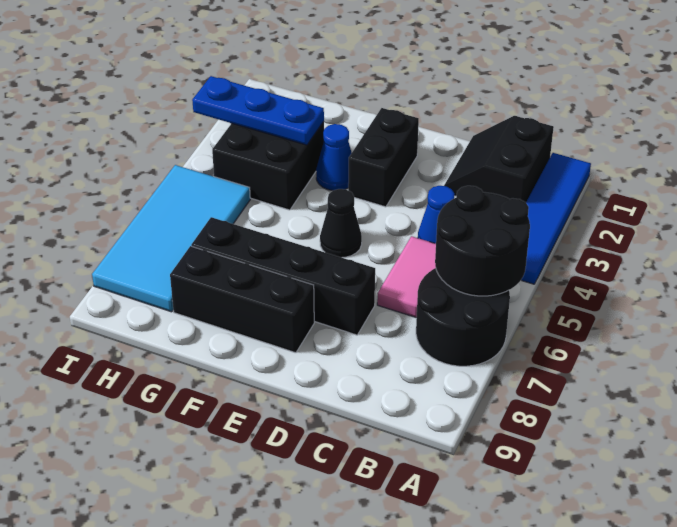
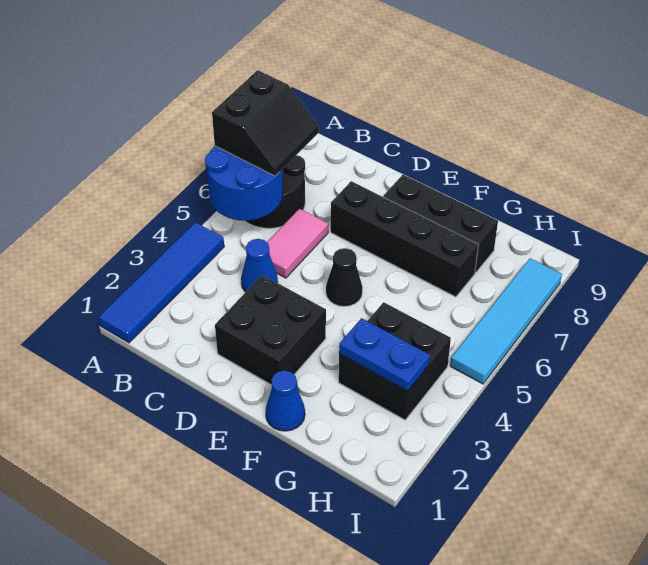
black 2x2 round brick [435,186,530,296] -> blue 2x2 round brick [205,146,283,221]
black 2x2 slope [444,116,554,202] -> black 2x2 slope moved to [212,70,319,176]
black 1x2 brick [348,108,419,207] -> black 2x2 brick [215,275,326,385]
blue 1x1 cone [316,124,352,191] -> blue 1x1 cone moved to [266,371,305,431]
blue 1x3 plate [192,76,324,145] -> blue 1x2 plate [339,318,430,391]
cyan 2x4 tile [92,165,250,312] -> cyan 1x4 tile [450,258,562,384]

